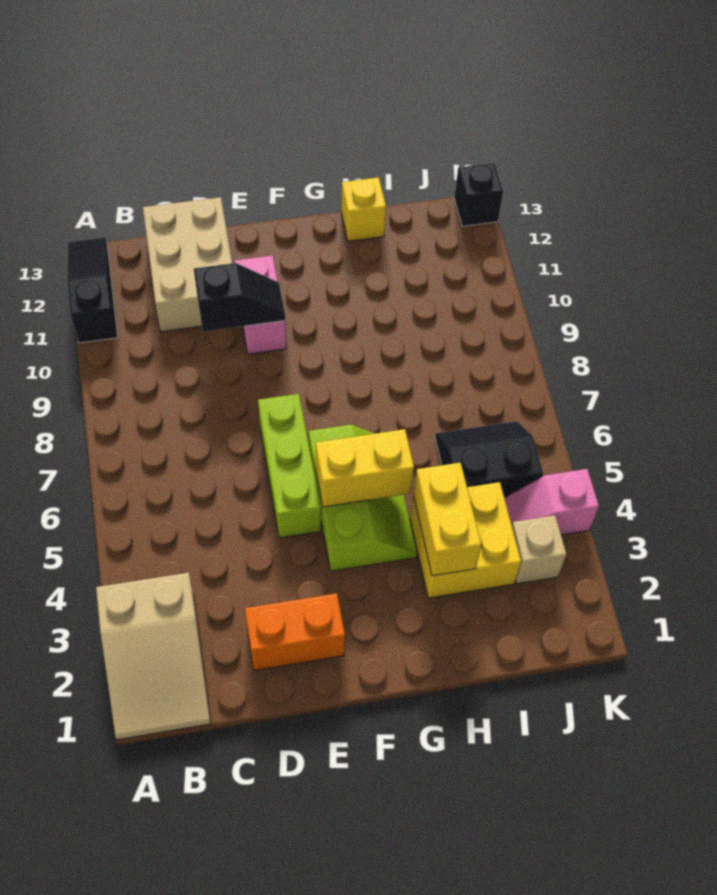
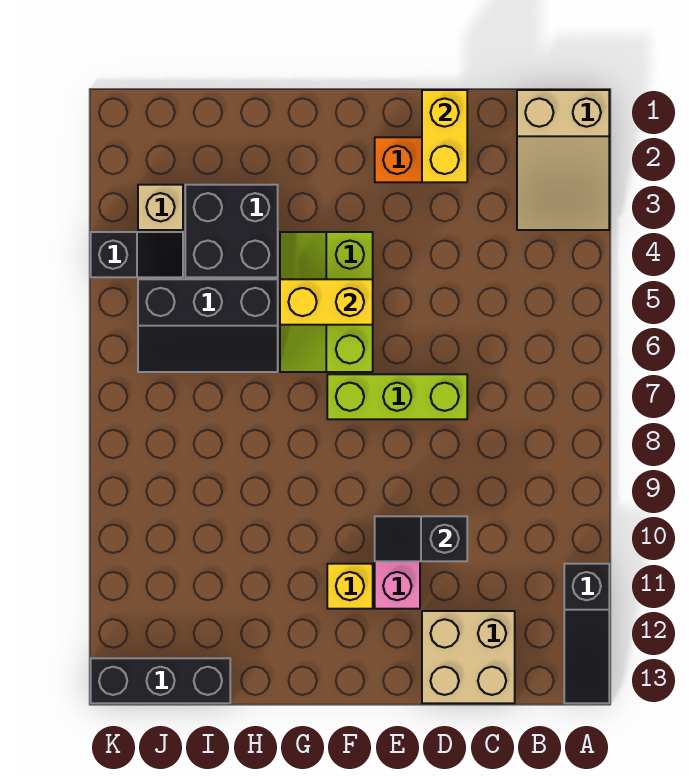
tan 2x3 slope [96,573,211,740] -> tan 2x3 slope turned to [517,90,609,230]
tan 2x3 brick [143,197,232,332] -> tan 2x2 brick [422,611,515,703]
lime 1x3 brick [258,394,321,538] -> lime 1x3 brick turned to [327,374,467,419]
yellow 2x2 brick [410,482,521,598] -> black 2x2 brick [185,185,278,277]
yellow 1x2 brick [414,463,481,576] -> yellow 1x2 brick moved to [422,90,467,182]
yellow 1x1 brick [341,177,386,241] -> yellow 1x1 brick moved to [327,564,373,609]
black 2x2 slope [435,421,543,498] -> black 2x3 slope [138,279,278,372]
pink 1x2 slope [504,469,599,535] -> black 1x2 slope [91,232,183,277]
black 1x1 brick [454,163,503,226] -> black 1x3 brick [91,658,230,703]

